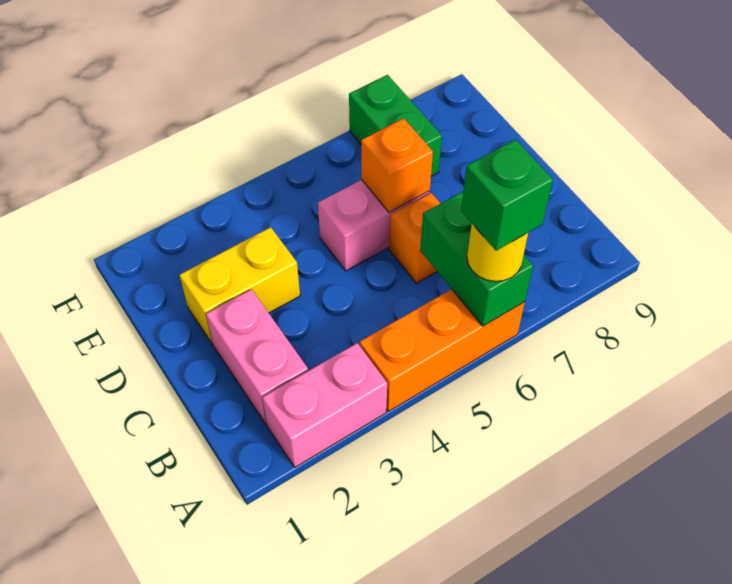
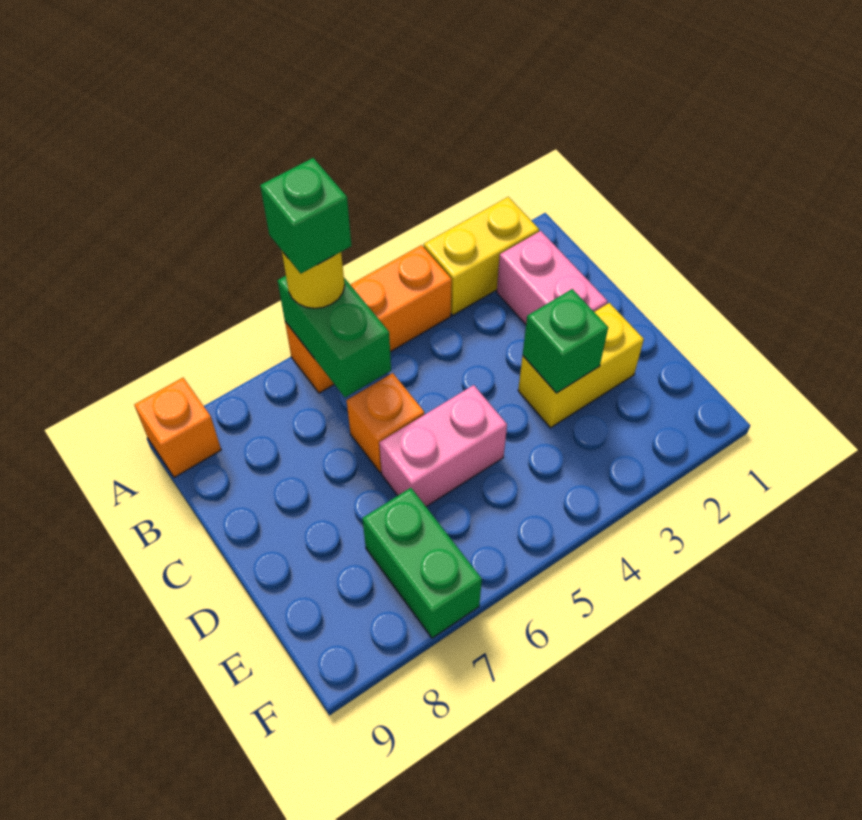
pink 1x2 brick [262,343,387,467] -> yellow 1x2 brick [424,197,539,315]
none -> green 1x1 brick [523,289,608,393]
orange 1x1 brick [361,118,433,212] -> orange 1x1 brick moved to [134,378,221,477]

